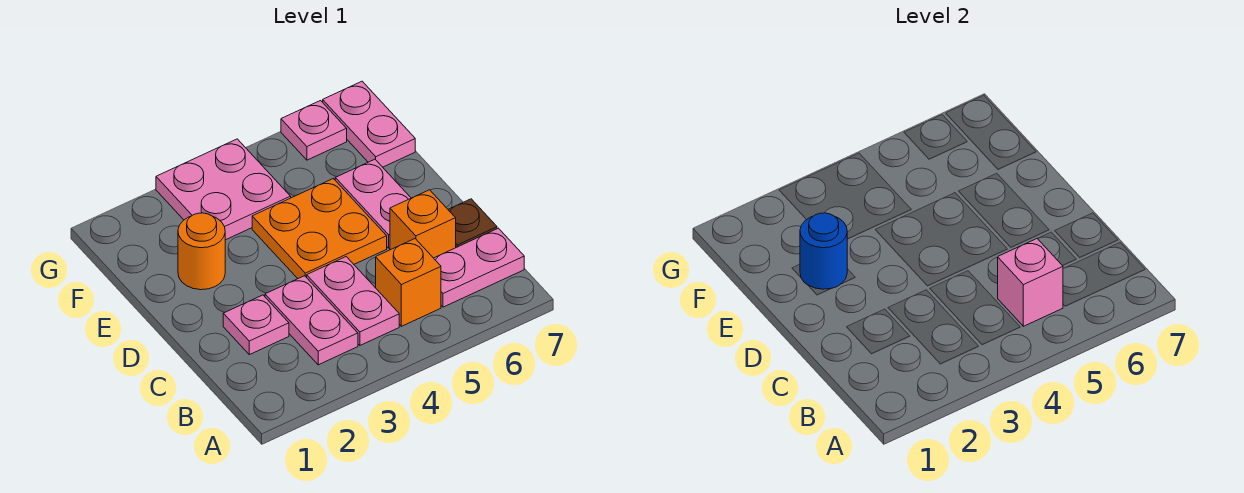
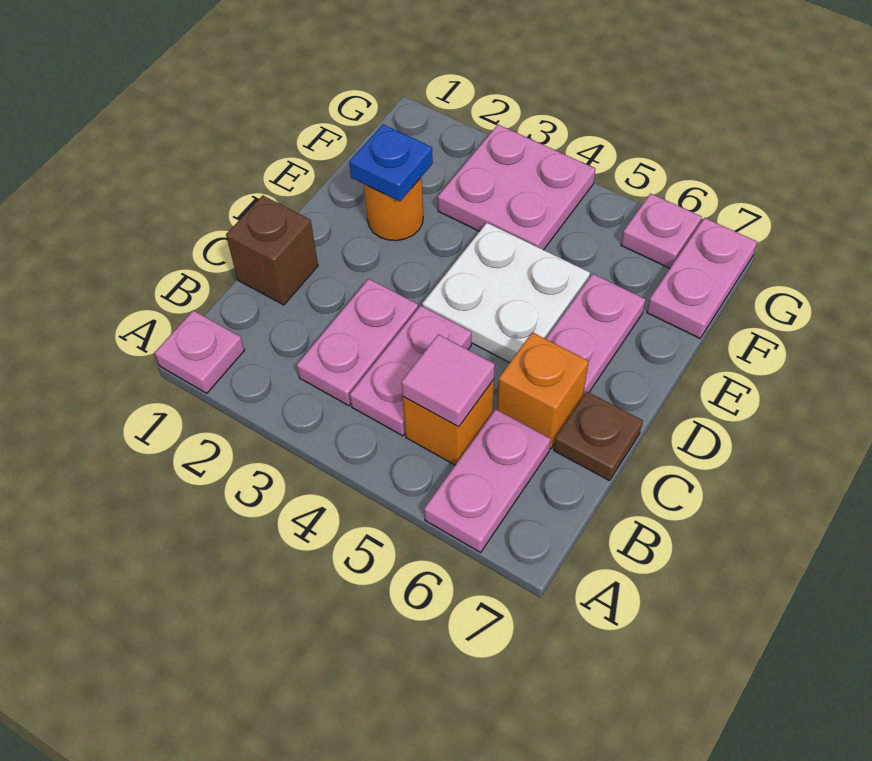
pink 1x1 brick [998,238,1063,326] -> pink 1x1 tile [401,334,495,427]
pink 1x2 plate [434,228,524,307] -> pink 1x2 plate turned to [424,409,551,553]
none -> brown 1x1 brick [226,195,318,305]
pink 1x1 plate [223,295,289,355] -> pink 1x1 plate moved to [155,310,244,393]
orange 2x2 plate [252,179,387,279] -> white 2x2 plate [422,223,590,363]
blue 1x1 round brick [800,213,847,289] -> blue 1x1 plate [349,124,433,201]

